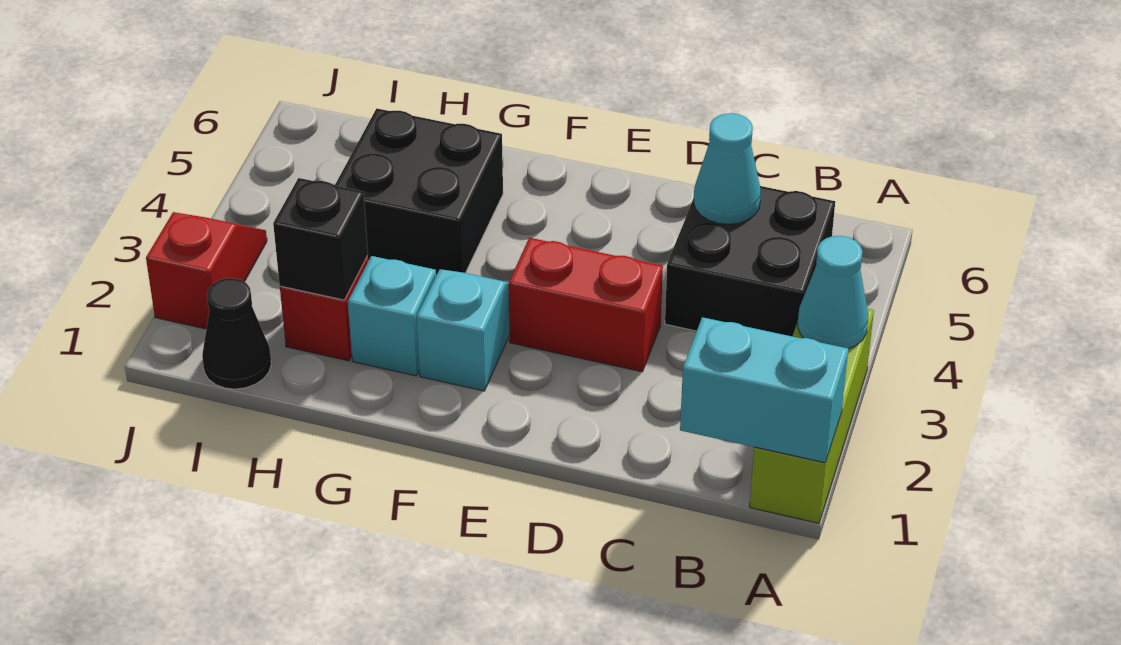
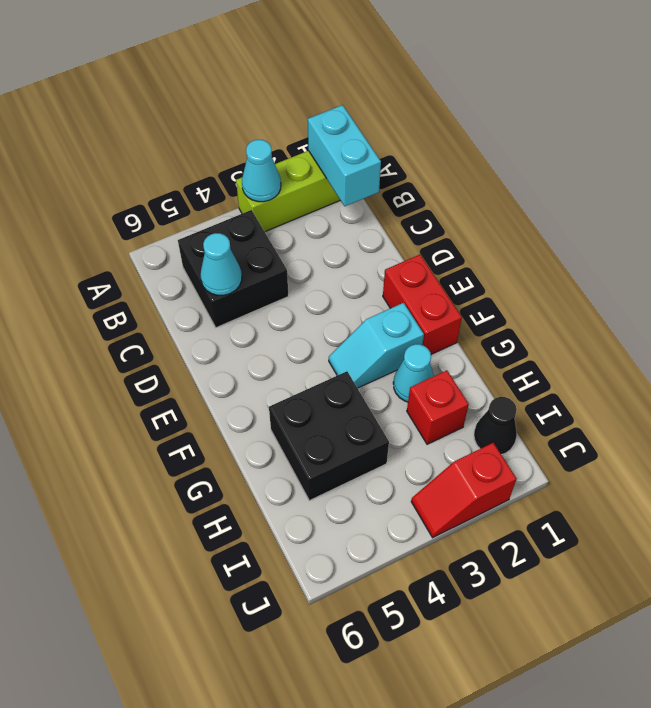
red 1x2 brick [509,238,663,372] -> red 1x2 brick moved to [383,255,462,354]
cyan 1x1 brick [348,256,436,376] -> cyan 1x1 cone [393,344,434,402]
black 1x1 brick [273,178,368,300] -> none

